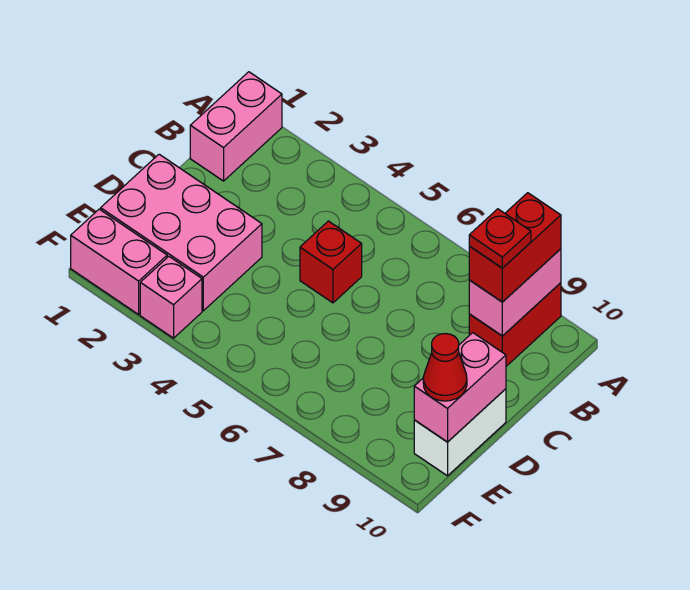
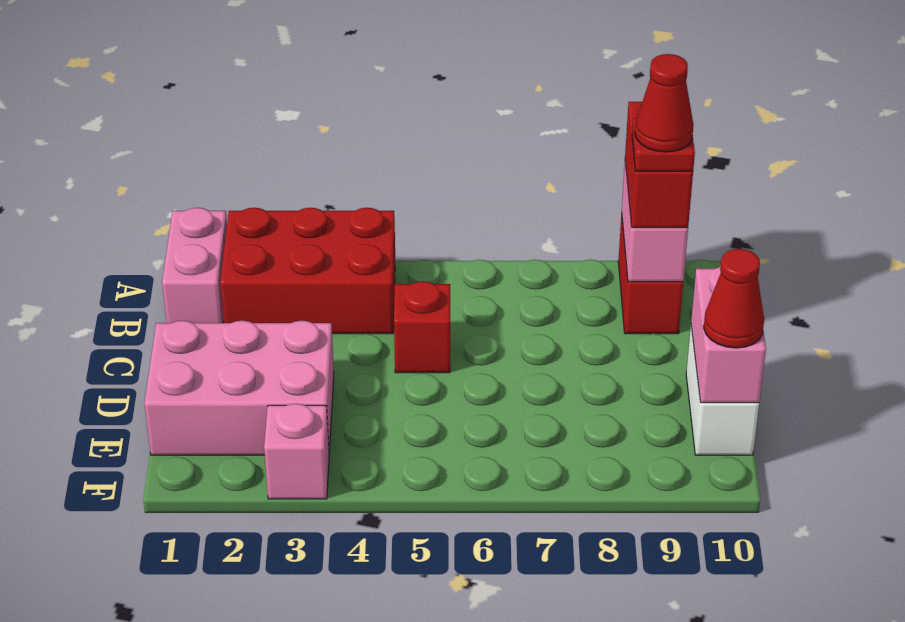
none -> red 2x3 brick [220,208,395,334]
none -> red 1x1 cone [635,54,694,152]
pink 1x2 brick [71,209,167,314] -> none

